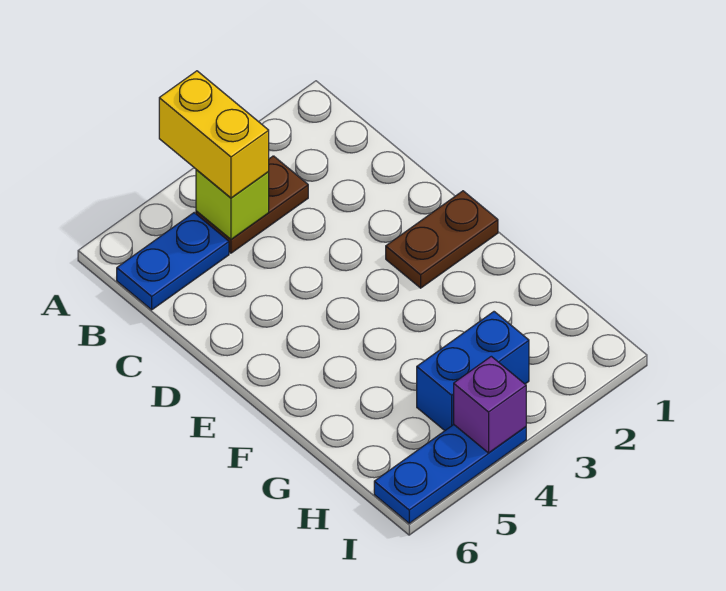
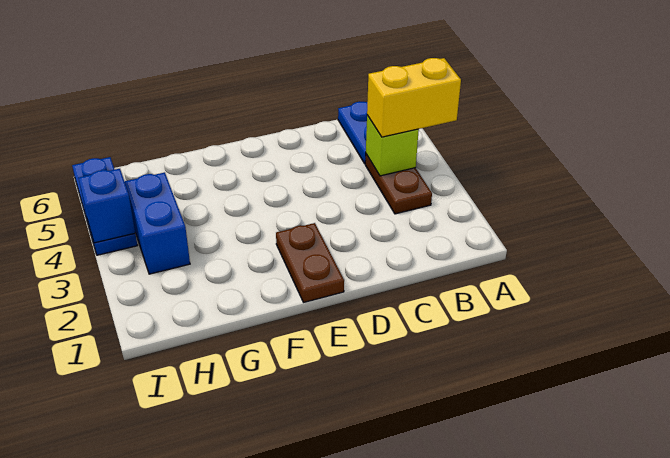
purple 1x1 brick [454,356,526,453] -> blue 1x1 brick [78,169,135,243]

